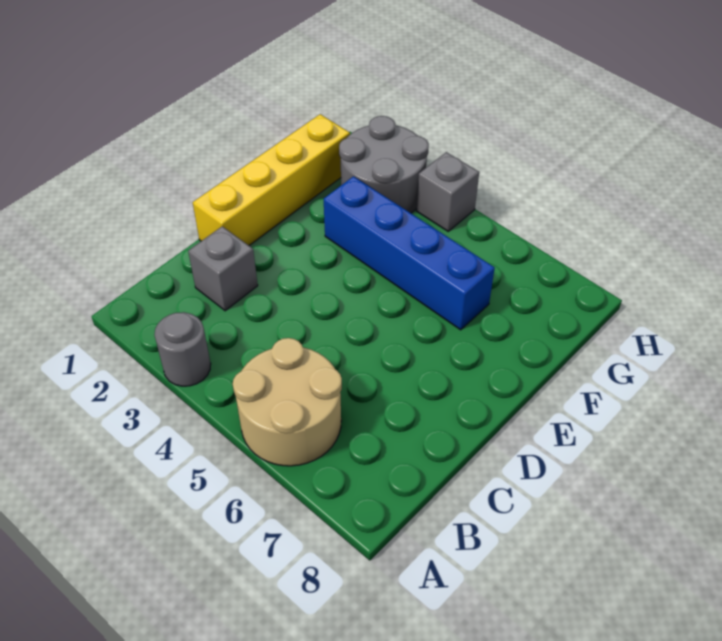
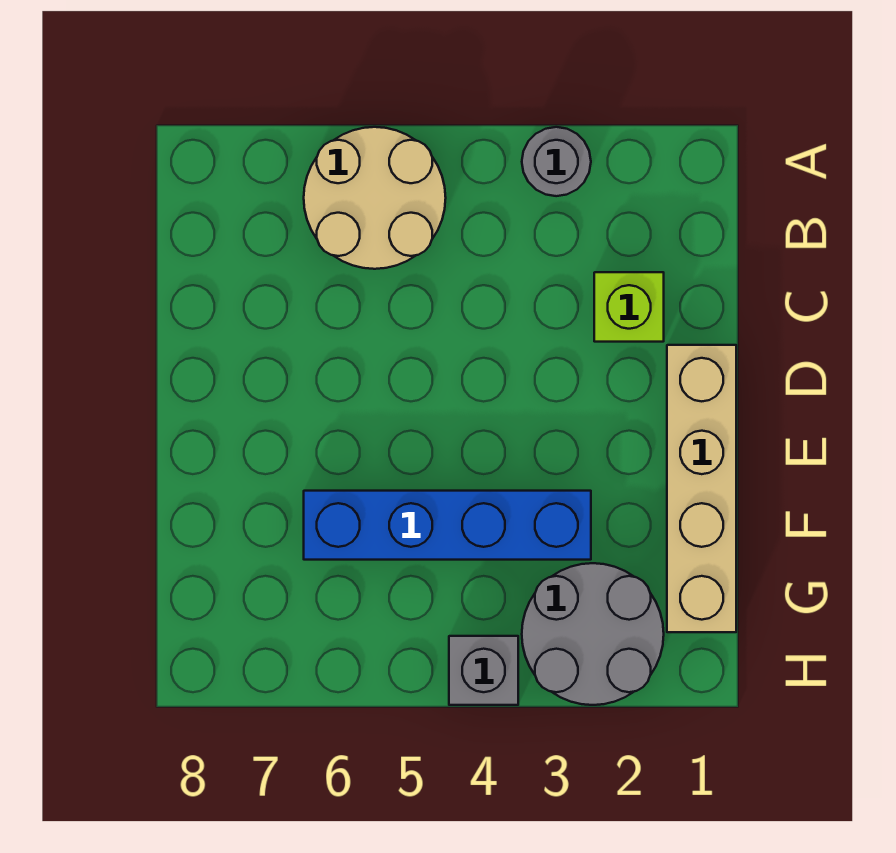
grey 1x1 brick [188,226,258,311] -> lime 1x1 brick [594,272,664,342]
yellow 1x4 brick [193,114,350,245] -> tan 1x4 brick [667,345,736,632]

